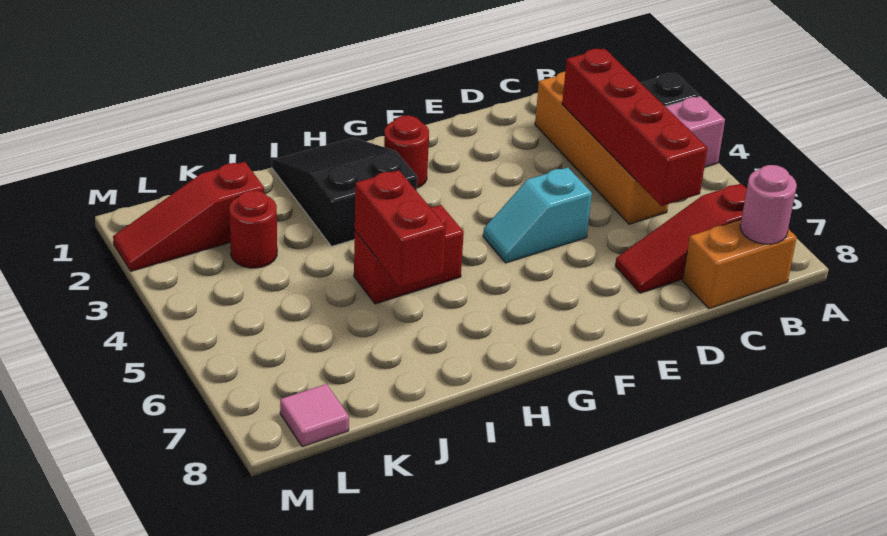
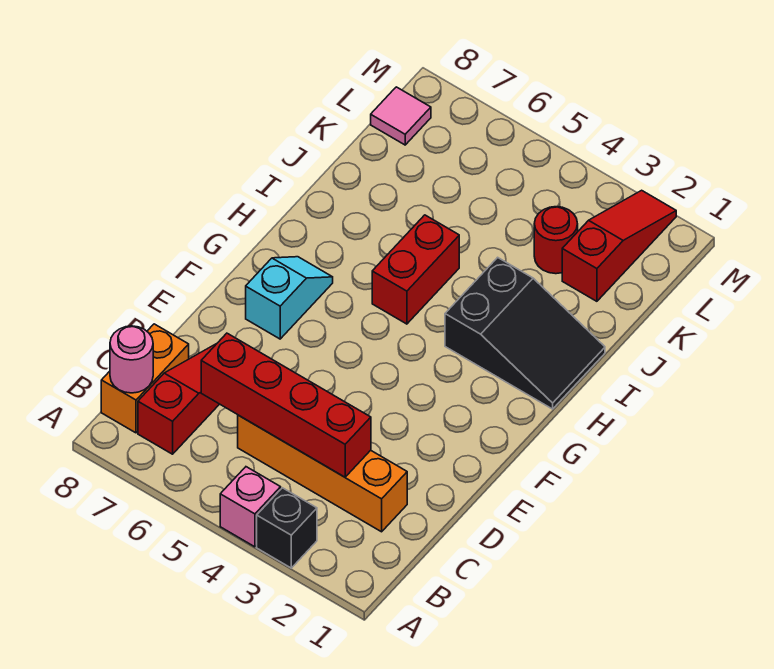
cyan 1x2 slope [483,168,592,263] -> cyan 1x2 slope moved to [246,257,333,339]
red 1x1 round brick [384,116,429,188] -> none
red 1x2 brick [355,170,446,287] -> none

